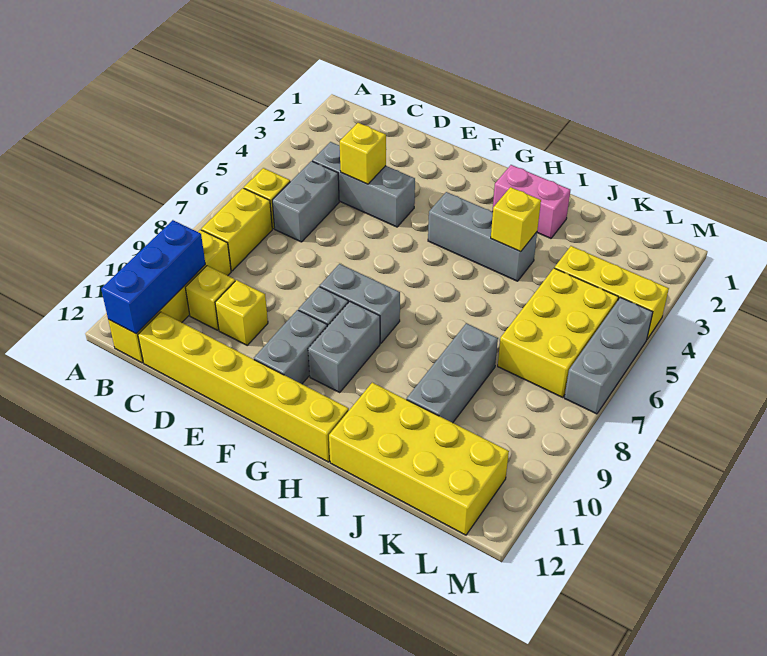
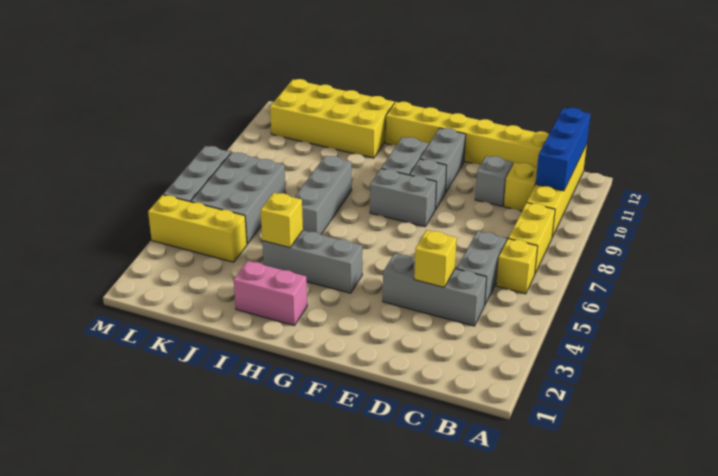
yellow 1x1 brick [215,280,268,345] -> grey 1x1 brick [475,156,513,206]
grey 1x3 brick [407,323,498,423] -> grey 1x3 brick moved to [294,156,352,235]
yellow 2x3 brick [498,268,619,397] -> grey 2x3 brick [191,152,286,244]

